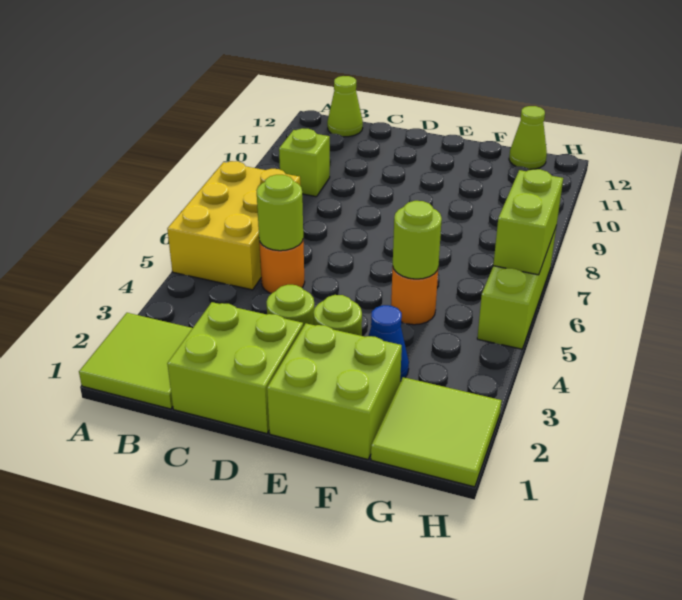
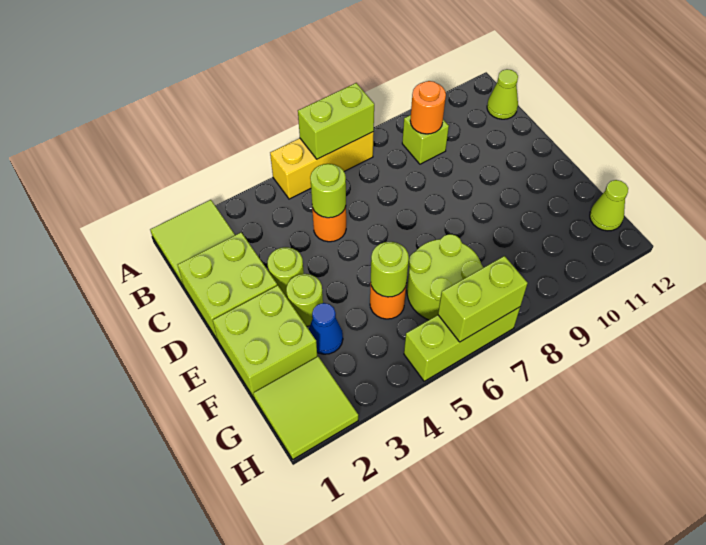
yellow 2x3 brick [167,161,300,290] -> yellow 1x3 brick [270,132,374,199]
none -> lime 1x2 brick [298,83,374,159]
none -> orange 1x1 round brick [410,81,446,134]
none -> lime 2x2 round brick [407,234,483,320]

